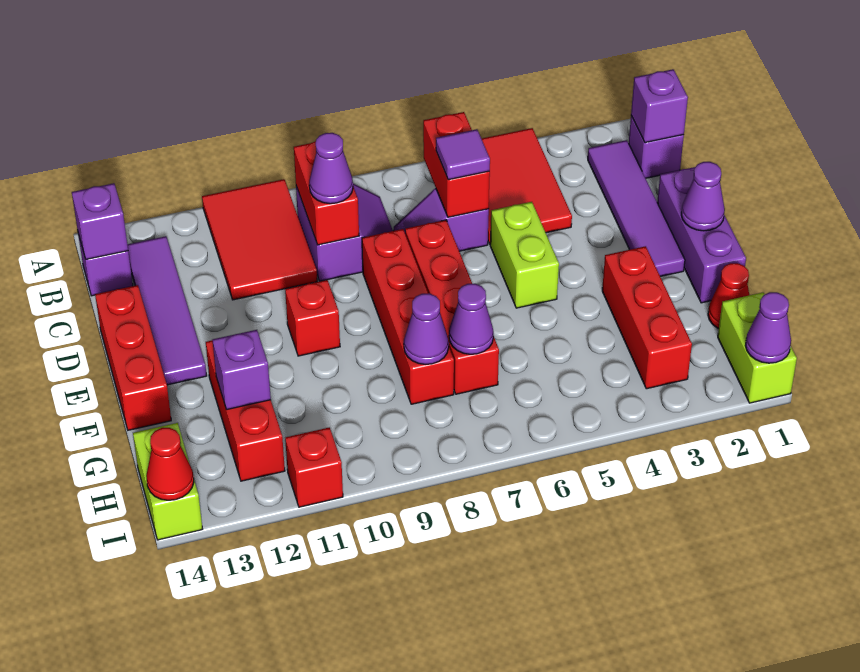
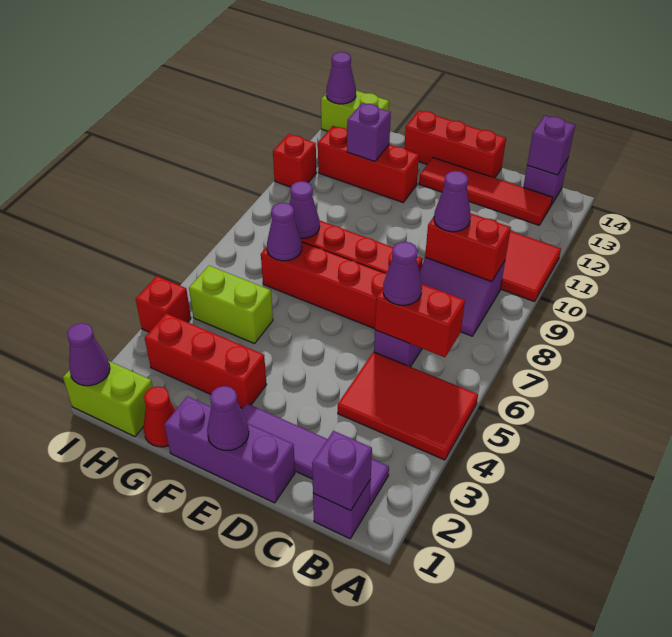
purple 1x4 tile [127,236,207,385] -> red 1x4 tile [419,158,553,225]
purple 1x1 tile [436,129,490,180] -> purple 1x1 cone [383,242,422,305]
lime 1x2 brick [490,202,559,308] -> lime 1x2 brick moved to [189,266,273,344]
red 1x1 brick [285,280,340,356] -> red 1x1 brick moved to [136,276,191,332]
red 1x1 cone [146,428,194,500] -> purple 1x1 cone [326,52,356,104]

